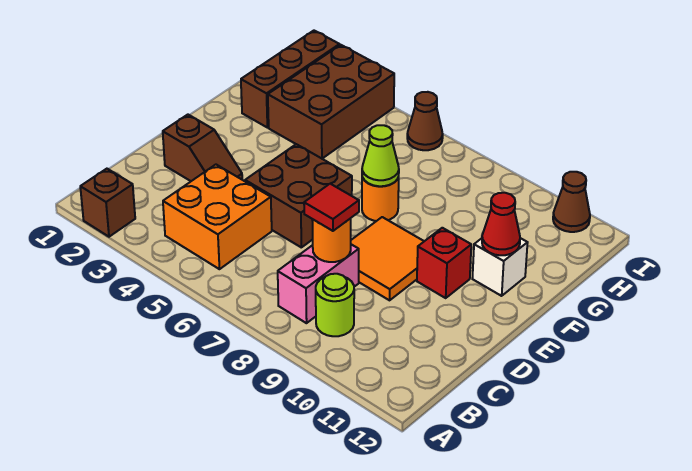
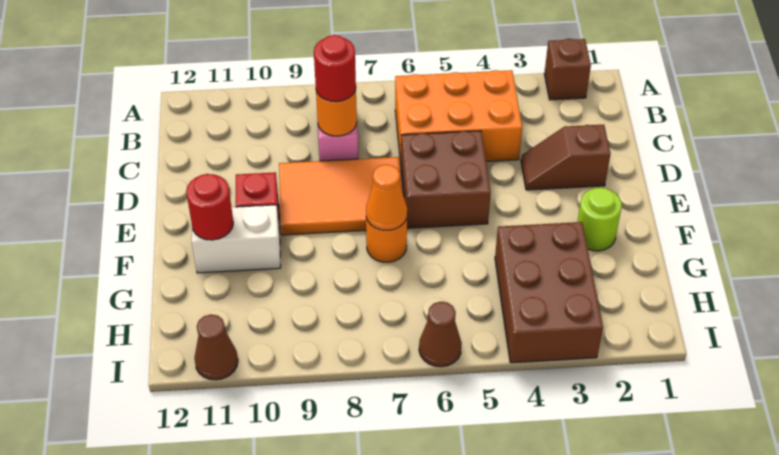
orange 2x2 brick [163,165,272,269] -> orange 2x3 brick [395,70,522,163]
lime 1x1 round brick [316,274,354,336] -> lime 1x1 round brick moved to [577,188,622,251]
red 1x1 tile [304,184,359,231] -> red 1x1 round brick [314,35,356,102]
orange 2x2 tile [351,217,424,300] -> orange 2x3 tile [279,157,402,235]
lime 1x1 cone [362,125,399,186] -> orange 1x1 cone [366,165,407,230]
white 1x1 brick [472,238,528,296] -> white 1x2 brick [192,205,281,273]
red 1x1 cone [482,193,520,255] -> red 1x1 round brick [186,174,233,240]
brown 1x3 brick [241,31,340,128] -> none

